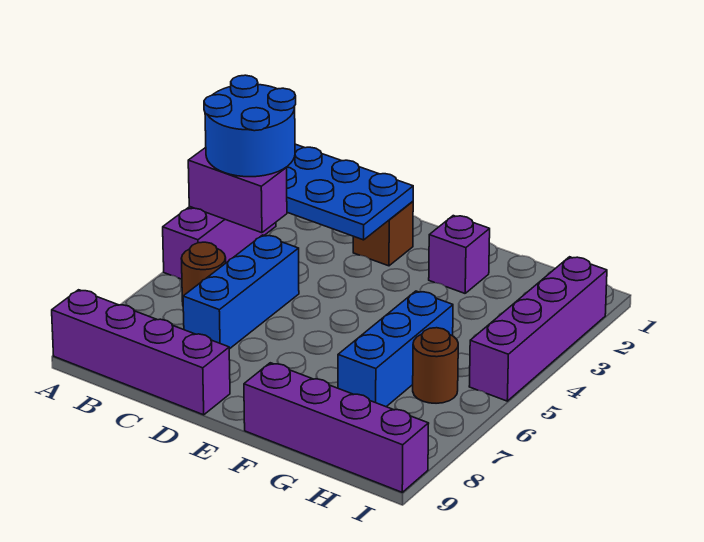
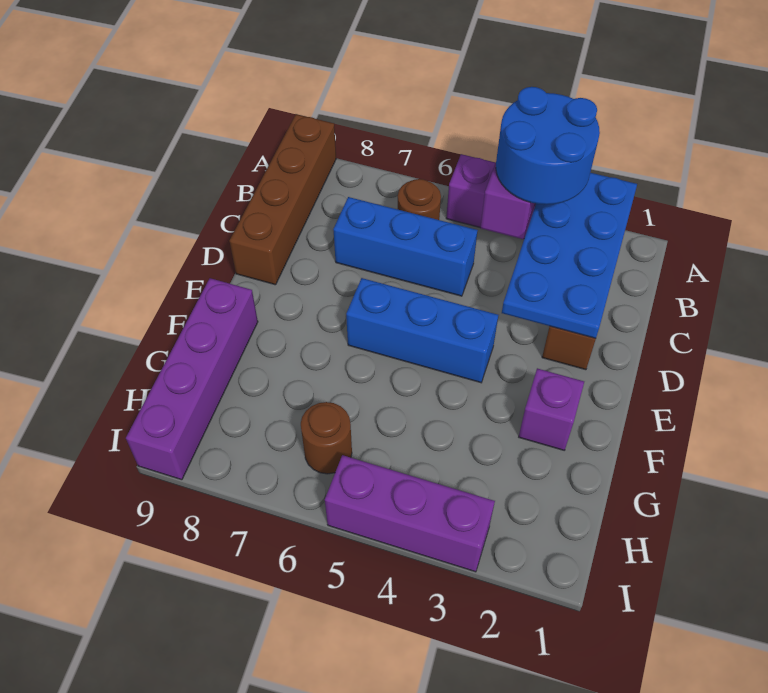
purple 1x4 brick [52,290,230,415] -> brown 1x4 brick [230,114,336,285]
blue 1x3 brick [338,291,453,407] -> blue 1x3 brick moved to [346,278,498,383]
purple 1x4 brick [469,257,607,401] -> purple 1x3 brick [325,455,495,572]

